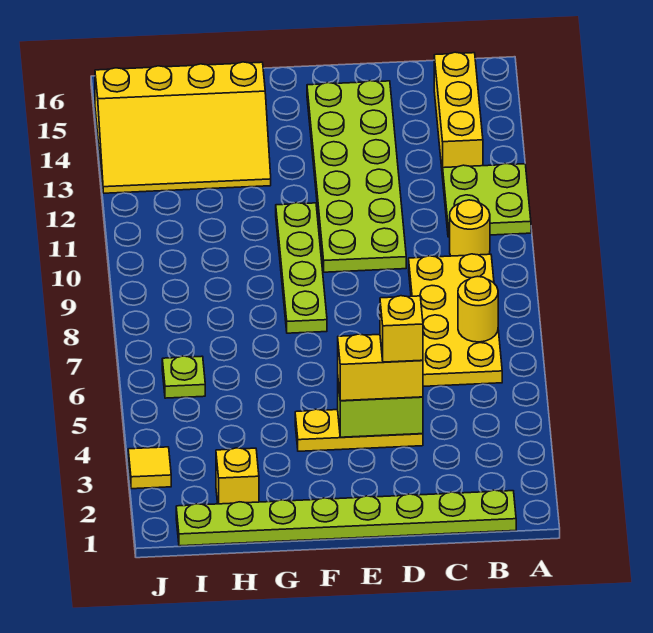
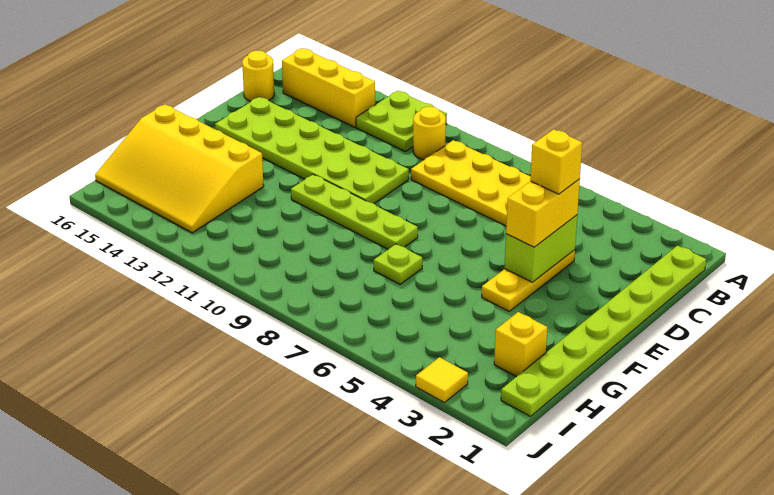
yellow 1x1 round brick [458,276,498,342] -> yellow 1x1 round brick moved to [242,51,274,101]
yellow 3x4 slope [95,62,271,193] -> yellow 3x4 slope turned to [95,104,264,233]
lime 1x1 plate [162,356,205,398] -> lime 1x1 plate moved to [374,244,422,284]

